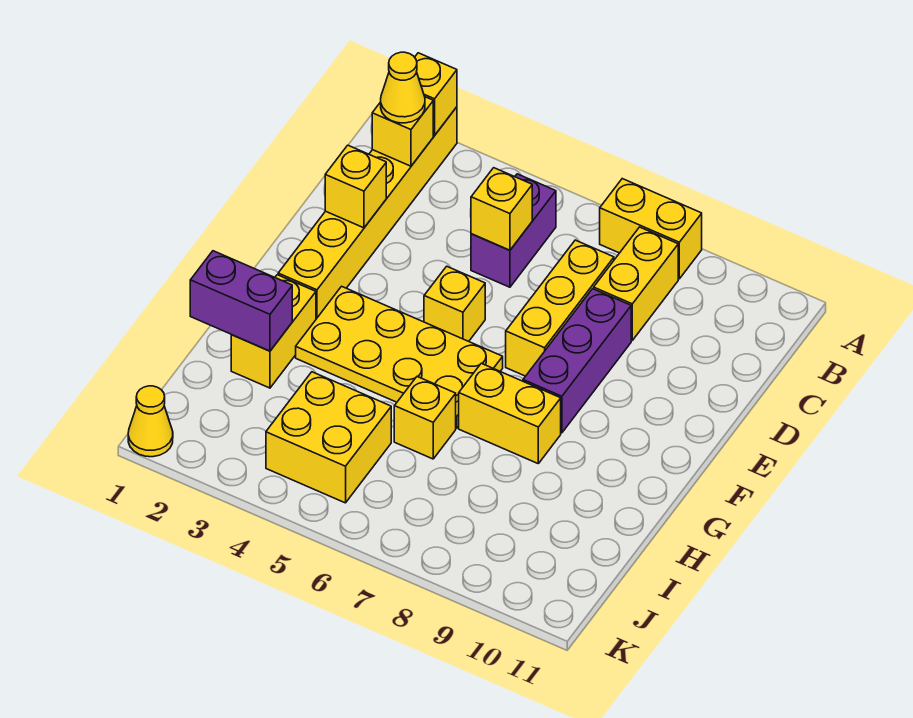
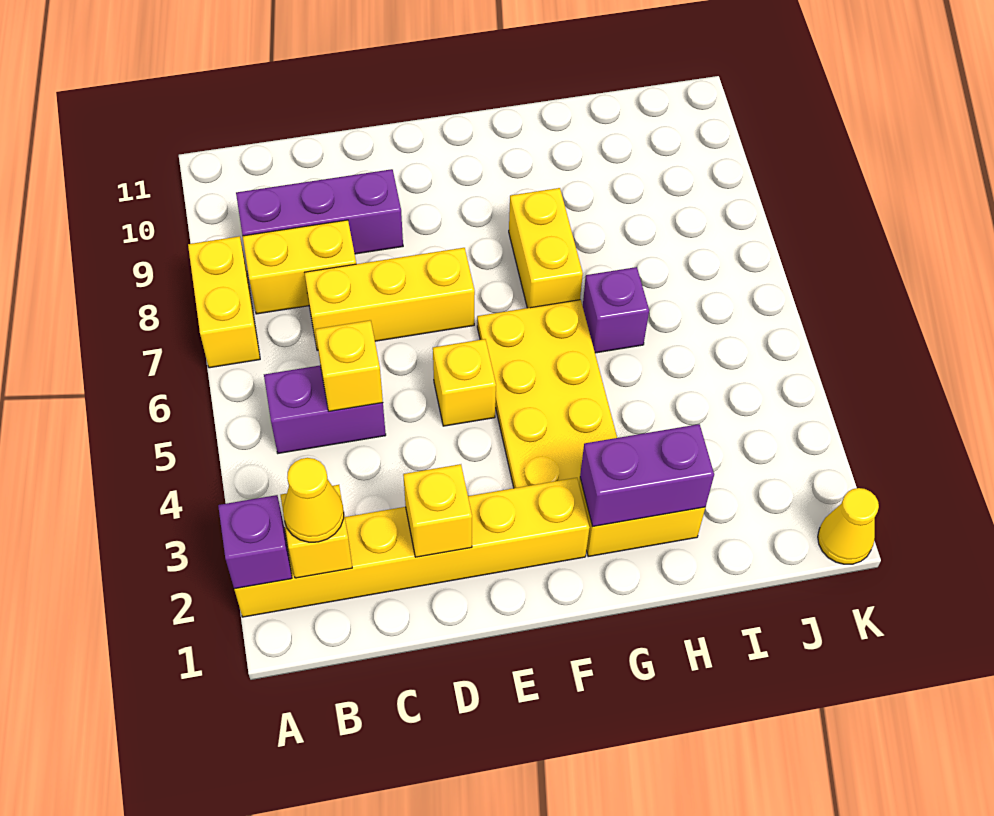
yellow 1x1 brick [415,53,457,135] -> purple 1x1 brick [218,495,292,589]
purple 1x3 brick [523,289,631,433] -> purple 1x3 brick moved to [236,169,403,254]
purple 1x2 brick [190,251,292,351] -> purple 1x2 brick turned to [580,424,714,527]
yellow 1x1 brick [394,377,456,459] -> purple 1x1 brick [583,267,649,353]
yellow 2x2 brick [266,372,391,503] -> none

